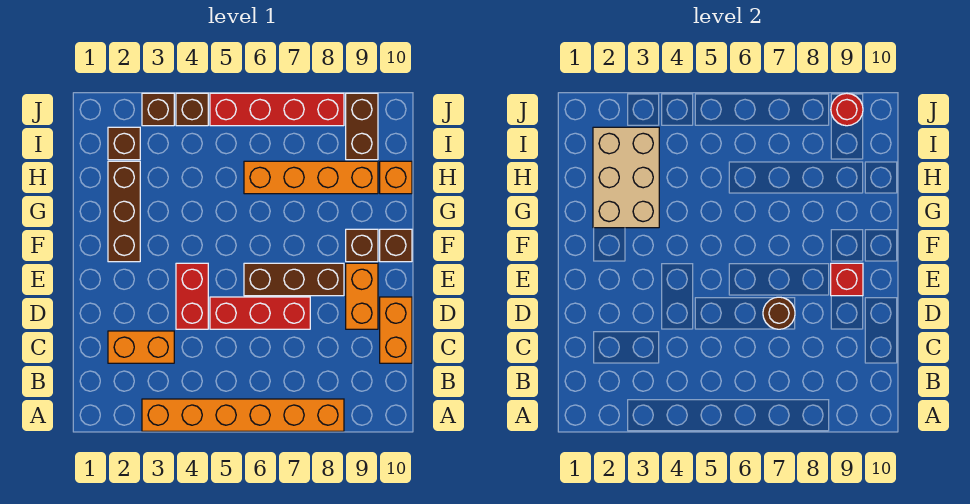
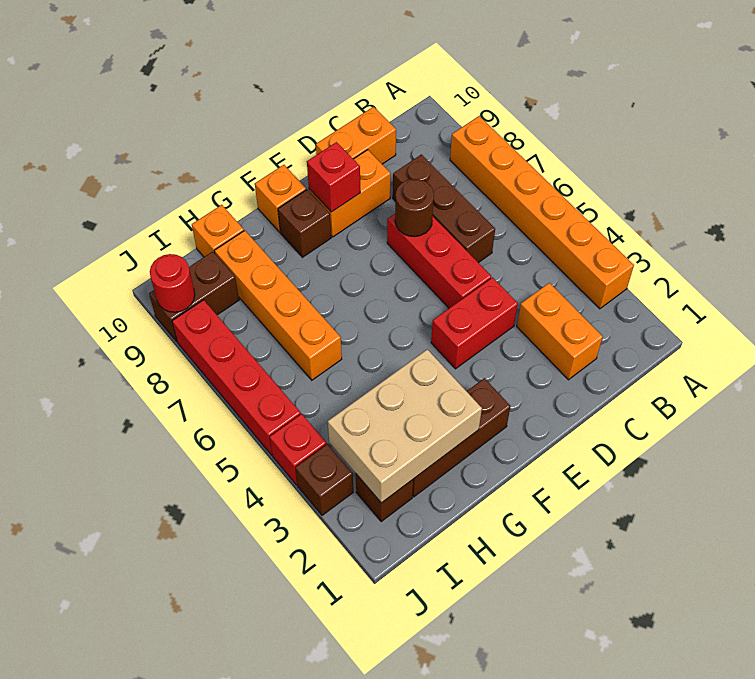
brown 1x3 brick [244,263,344,296] -> brown 1x3 brick moved to [393,154,495,263]
brown 1x1 brick [380,229,412,262] -> orange 1x1 brick [255,165,306,232]
brown 1x1 brick [176,93,208,126] -> red 1x1 brick [270,414,326,485]

